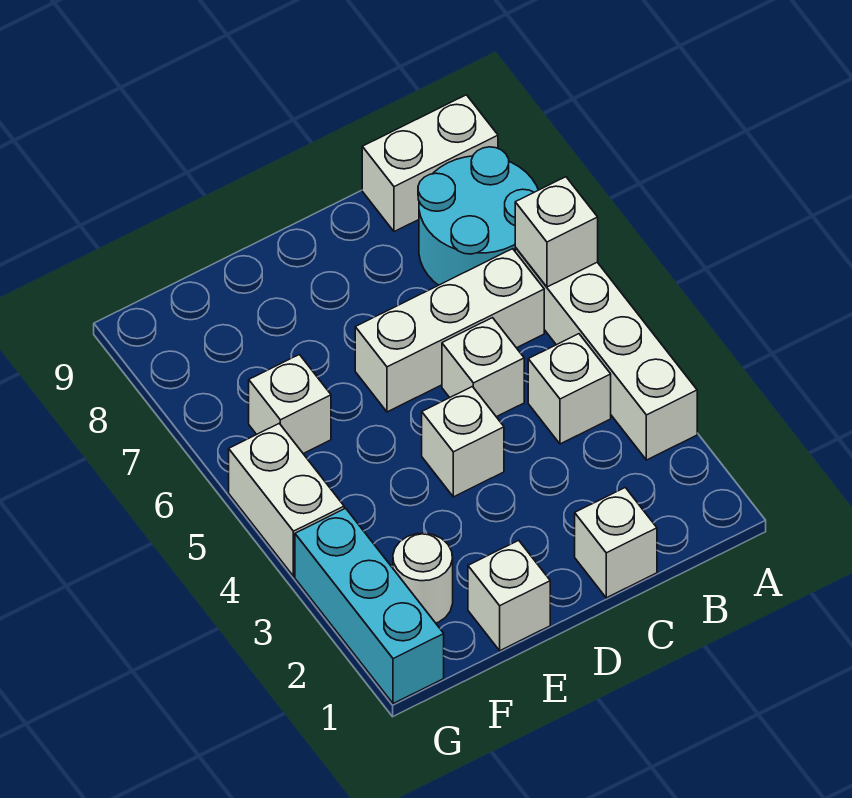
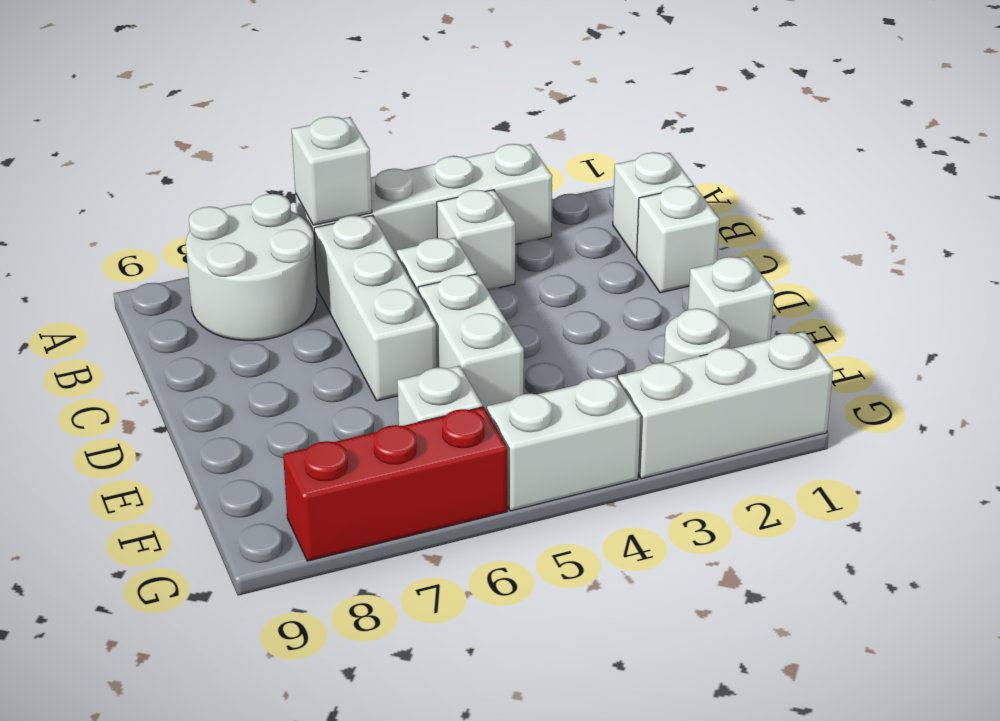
cyan 2x2 round brick [418,147,538,285] -> white 2x2 round brick [186,194,317,341]
white 1x2 brick [362,95,498,232] -> white 1x2 brick moved to [418,274,524,412]
white 1x1 brick [422,387,504,497] -> white 1x1 brick moved to [613,152,694,257]
cyan 1x3 brick [295,508,444,704] -> white 1x3 brick [618,332,833,479]
none -> red 1x3 brick [283,407,507,561]

